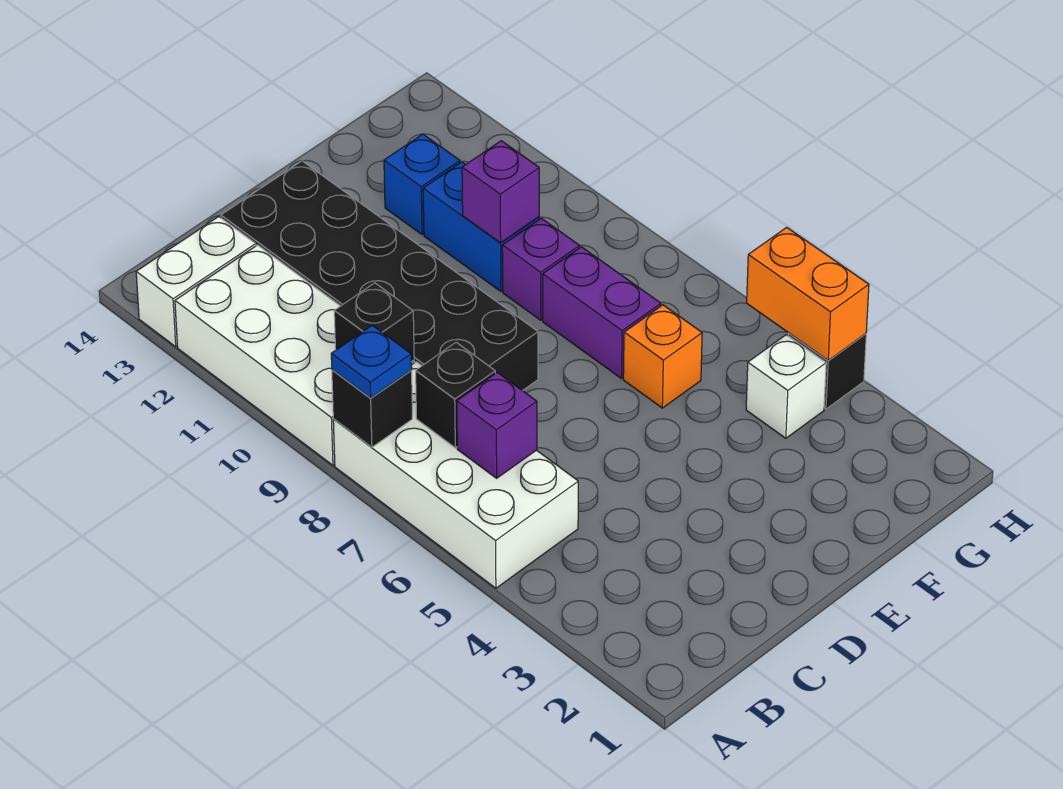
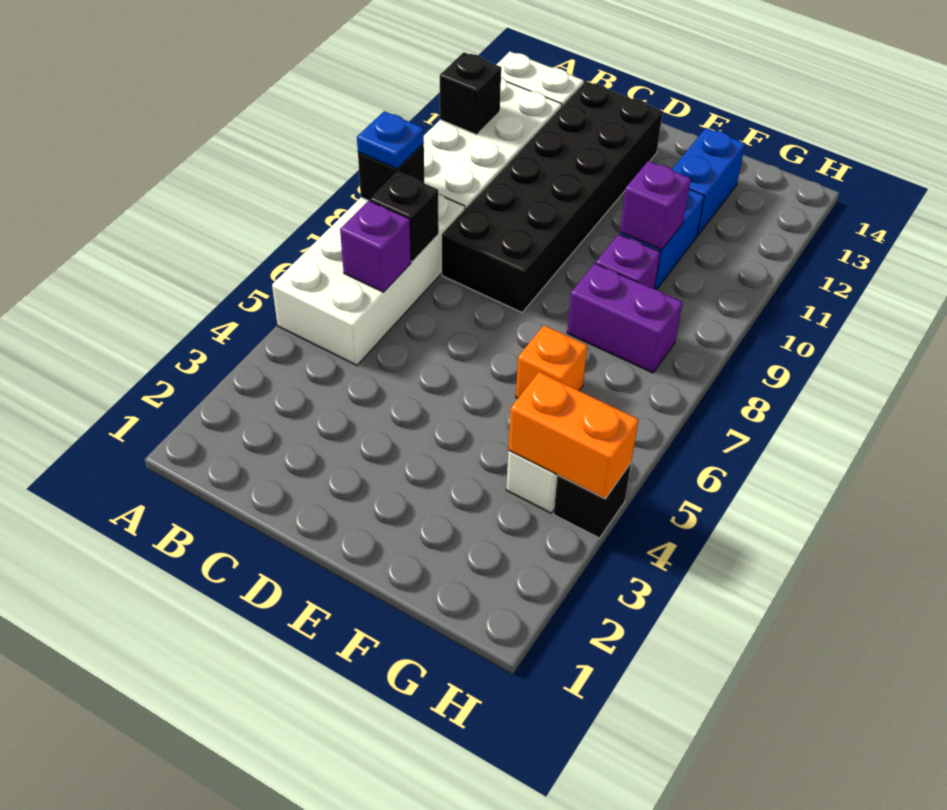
black 1x1 brick [334,283,414,362] -> black 1x1 brick moved to [440,52,501,135]
purple 1x2 brick [543,247,661,378] -> purple 1x2 brick turned to [567,263,683,373]
blue 1x1 brick [384,134,460,235] -> blue 1x2 brick [672,128,745,236]
orange 1x2 brick [747,227,869,361] -> orange 1x2 brick turned to [508,372,638,499]

